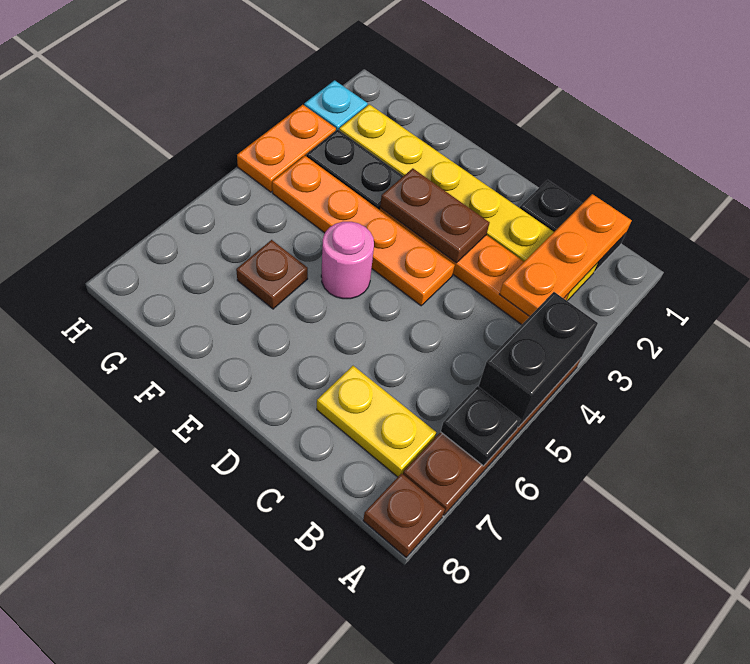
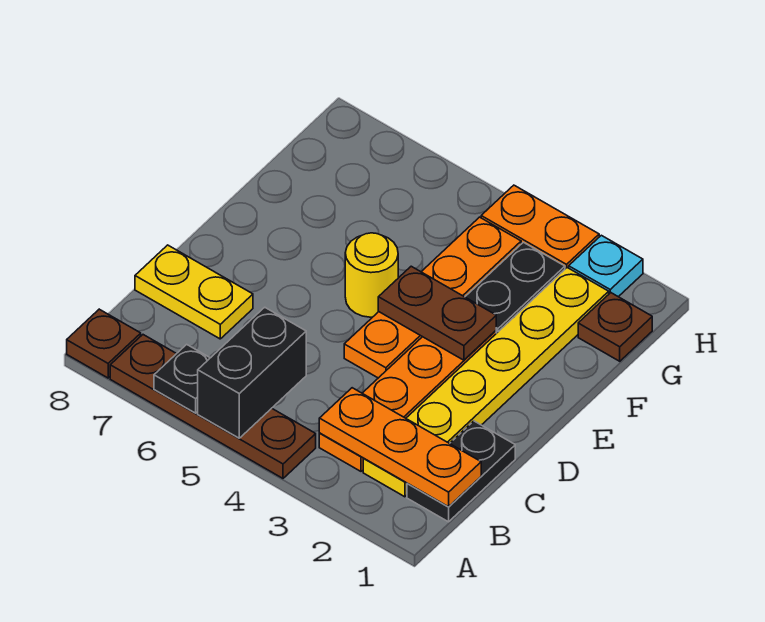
black 1x2 brick [478,292,598,427] -> black 1x2 brick turned to [198,307,306,438]
yellow 1x2 plate [317,366,436,477] -> yellow 1x2 plate turned to [135,245,253,339]
brown 1x2 plate [380,168,490,263] -> brown 1x2 plate turned to [378,266,496,360]
pink 1x1 round brick [321,222,374,299] -> yellow 1x1 round brick [345,233,398,317]
brown 1x1 plate [236,240,308,309] -> brown 1x1 plate moved to [578,293,652,361]

